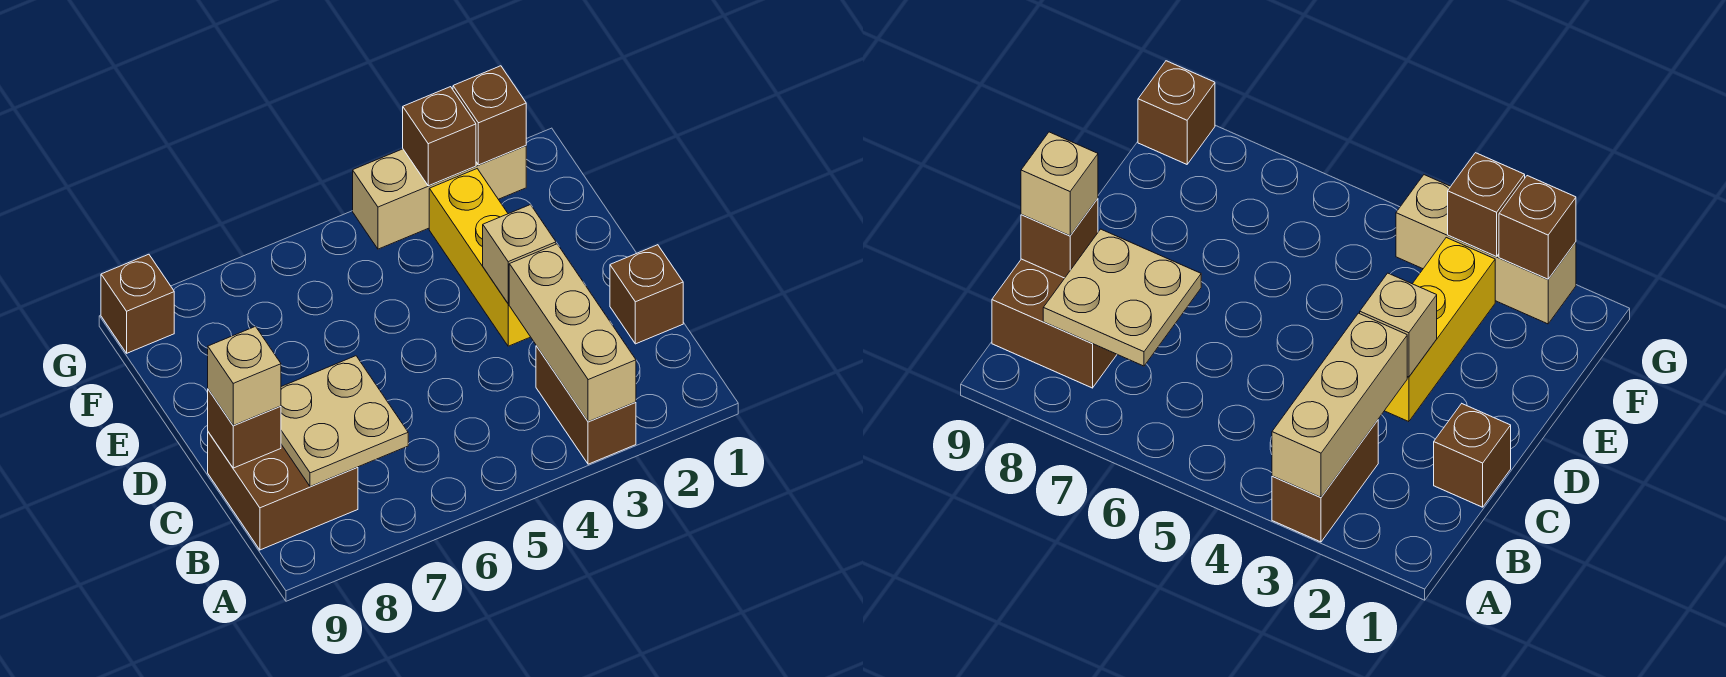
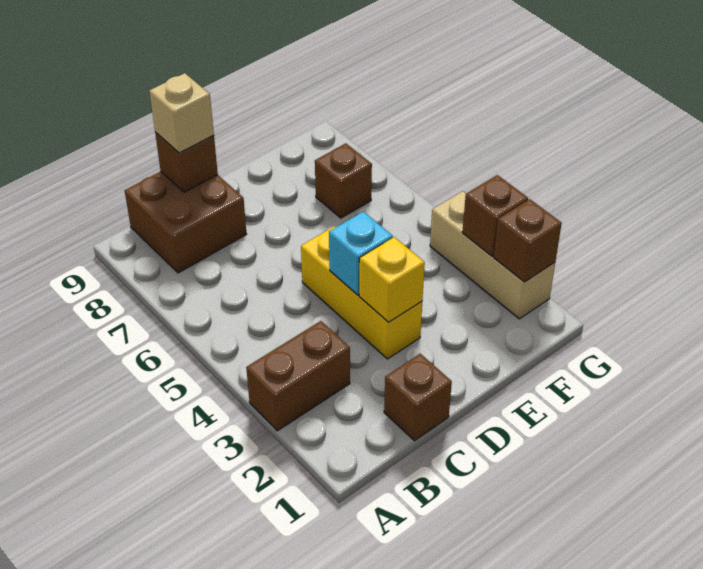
tan 1x3 brick [509,244,636,422] -> none
tan 2x2 plate [281,356,408,487] -> none
yellow 1x3 brick [429,169,530,346] -> yellow 1x3 brick turned to [301,227,422,359]
tan 1x1 brick [483,205,556,304] -> yellow 1x1 brick [359,237,425,322]
none -> cyan 1x1 brick [329,212,393,295]
brown 1x1 brick [101,254,174,353] -> brown 1x1 brick moved to [315,143,372,218]

